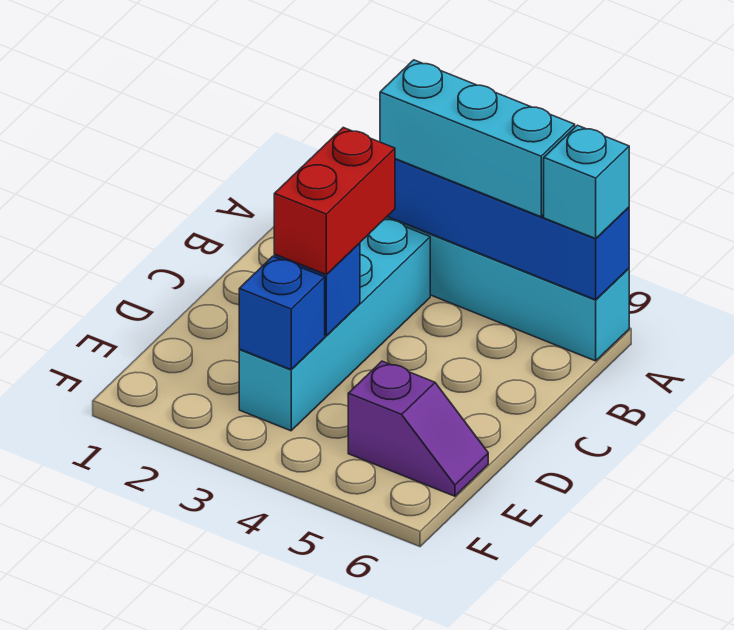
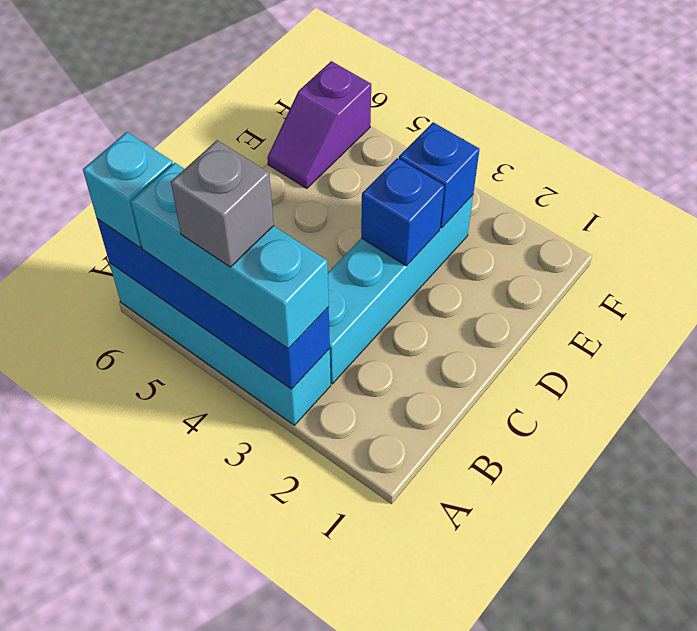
none -> grey 1x1 brick [171,140,274,267]
red 1x2 brick [274,128,395,274] -> none
purple 1x2 slope [348,361,488,496] -> purple 1x2 slope turned to [267,61,371,189]

